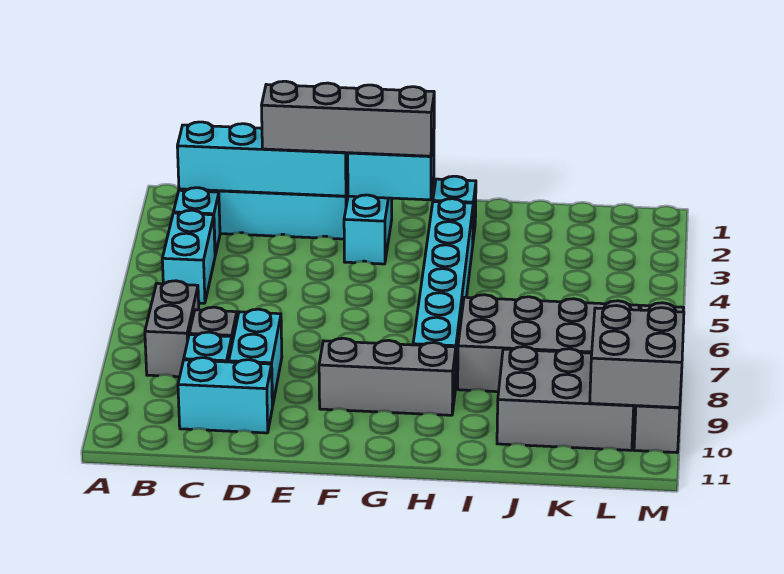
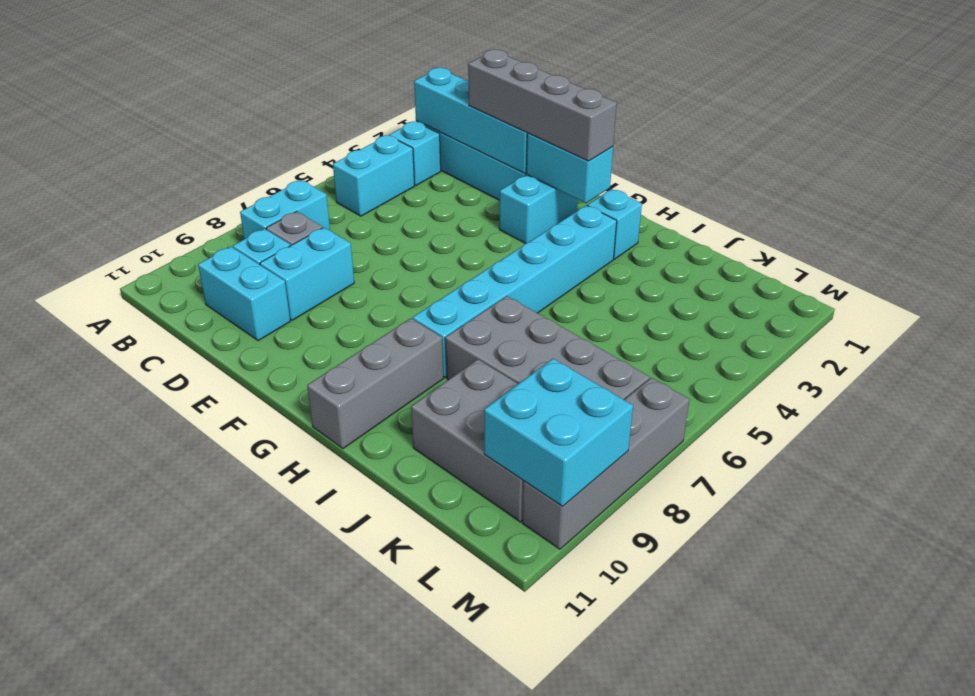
grey 1x2 brick [145,281,199,377] -> cyan 1x2 brick [240,180,330,239]
grey 1x3 brick [319,338,456,415] -> grey 1x3 brick turned to [307,318,444,449]
grey 2x2 brick [590,306,684,408] -> cyan 2x2 brick [484,359,633,507]

